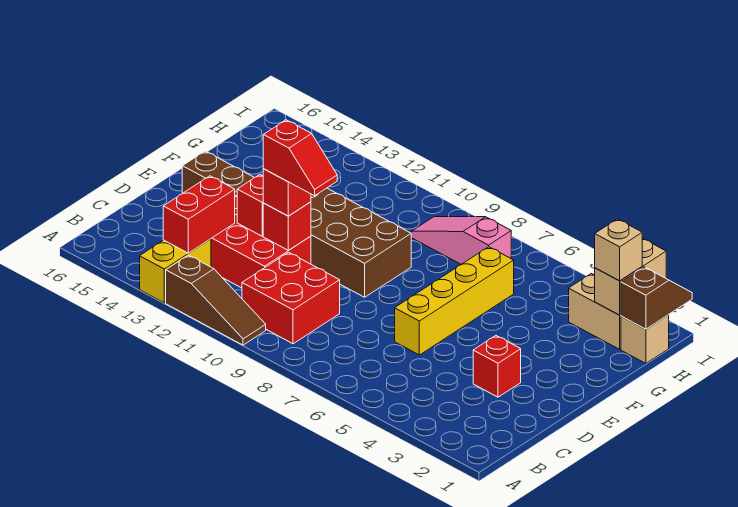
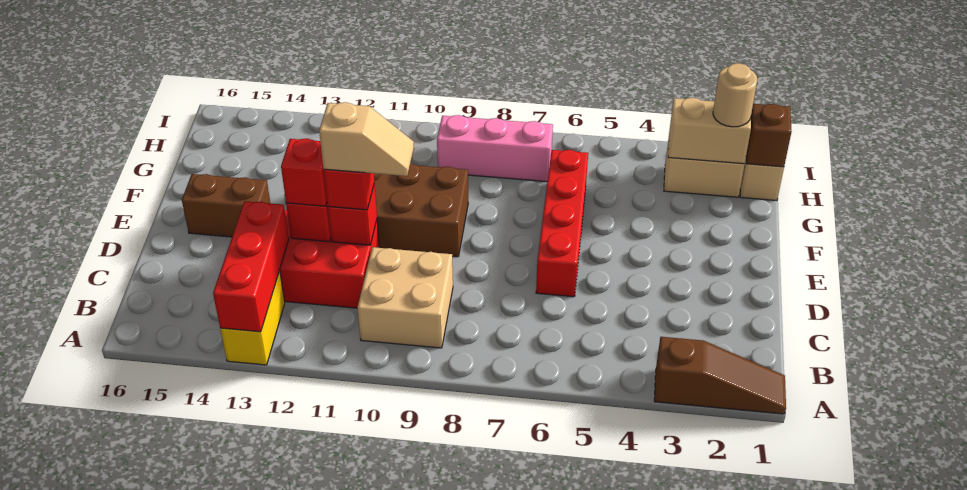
brown 1x3 slope [166,255,266,345] -> brown 1x3 slope moved to [654,337,786,414]
red 2x2 brick [242,252,340,344] -> tan 2x2 brick [357,247,453,348]
red 1x2 brick [163,176,235,253] -> red 1x3 brick [213,201,289,332]
red 1x1 brick [473,336,521,397] -> red 1x1 brick moved to [281,139,327,206]
yellow 1x4 brick [395,247,514,355] -> red 1x4 brick [536,150,588,297]
red 1x2 slope [263,120,337,196] -> tan 1x2 slope [319,102,414,176]
tan 1x2 brick [595,238,666,315] -> tan 1x2 brick turned to [668,98,751,164]
tan 1x1 brick [595,219,642,281] -> tan 1x1 round brick [713,63,757,127]
pink 1x3 slope [411,217,511,264] -> pink 1x3 brick [437,115,553,182]

